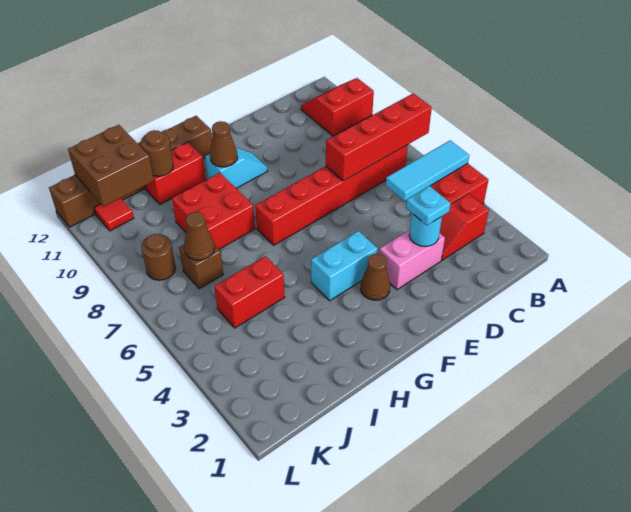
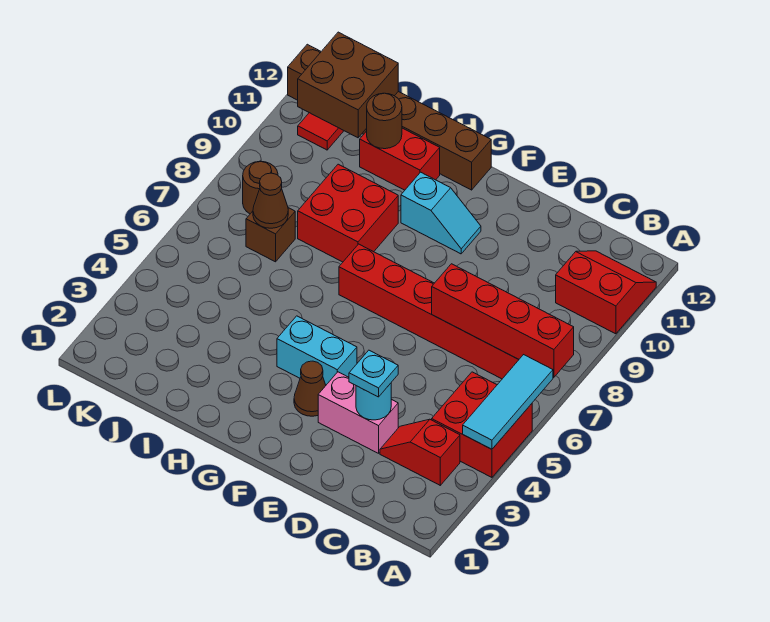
cyan 1x3 tile [386,141,469,201] -> cyan 1x3 tile turned to [463,355,553,449]
brown 1x1 cone [210,121,238,167] -> none
red 1x2 brick [214,256,285,328] -> none

